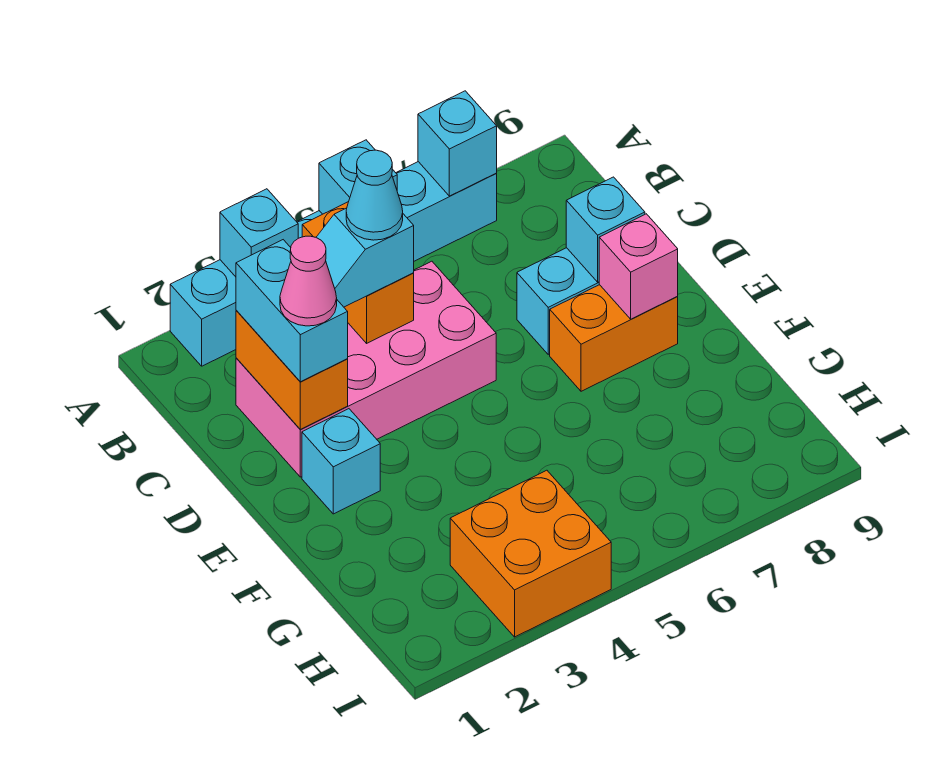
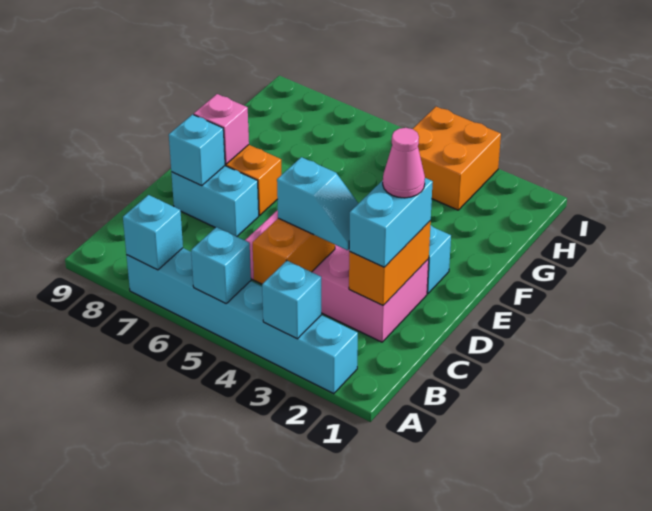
cyan 1x1 cone [346,150,403,240] -> none

